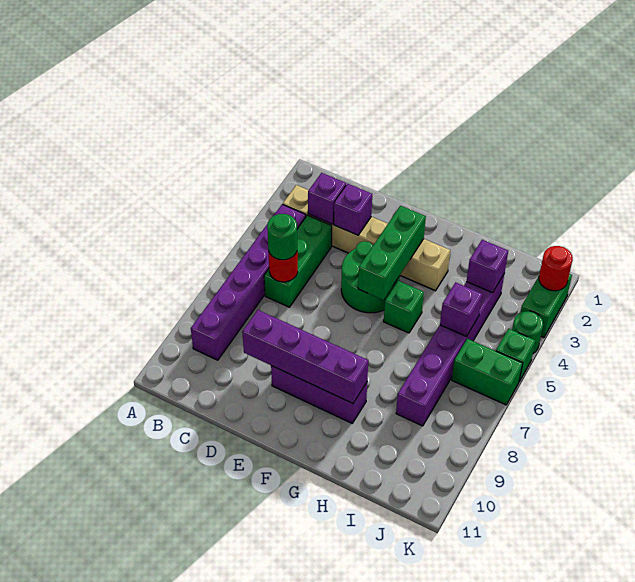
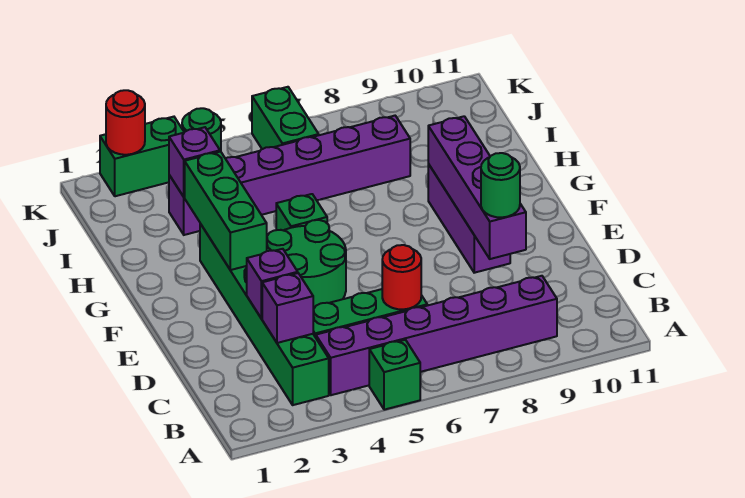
tan 1x6 brick [283,185,450,291] -> green 1x6 brick [200,224,329,405]
green 1x1 round brick [267,214,297,260] -> green 1x1 round brick moved to [481,153,520,217]
green 1x3 brick [358,206,426,300] -> green 1x3 brick turned to [185,152,267,270]
purple 1x1 brick [440,282,482,337] -> none
green 1x1 brick [496,329,535,381] -> green 1x1 brick moved to [369,340,420,410]

